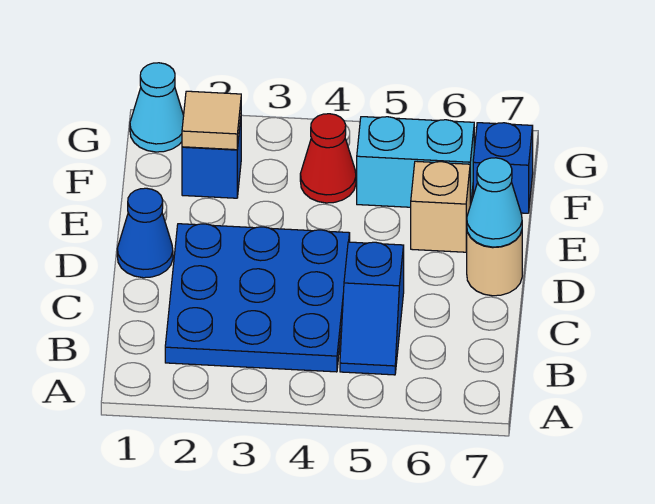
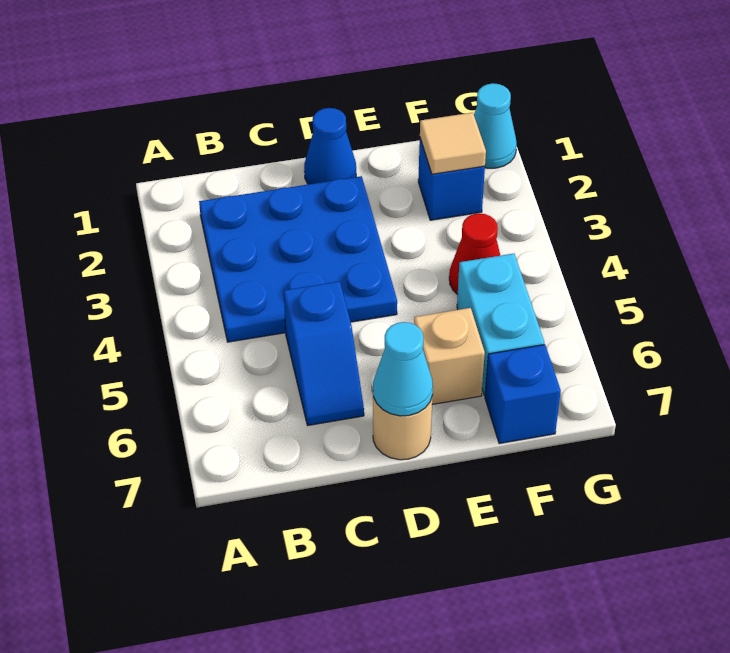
blue 1x2 slope [340,242,404,375] -> blue 1x2 slope turned to [284,281,364,425]

